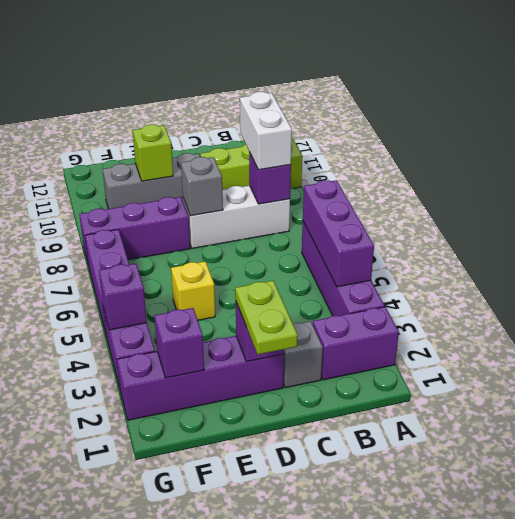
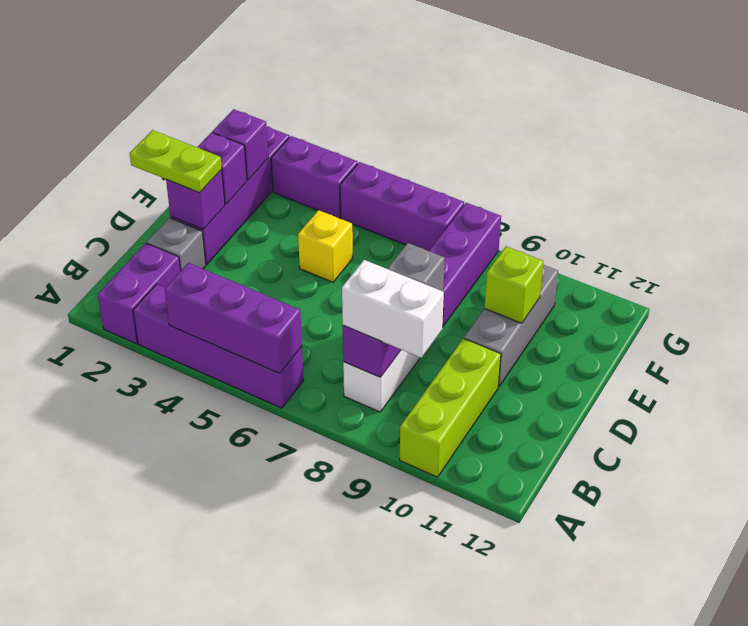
purple 1x1 brick [99,264,147,330] -> purple 1x1 brick moved to [198,132,247,204]

